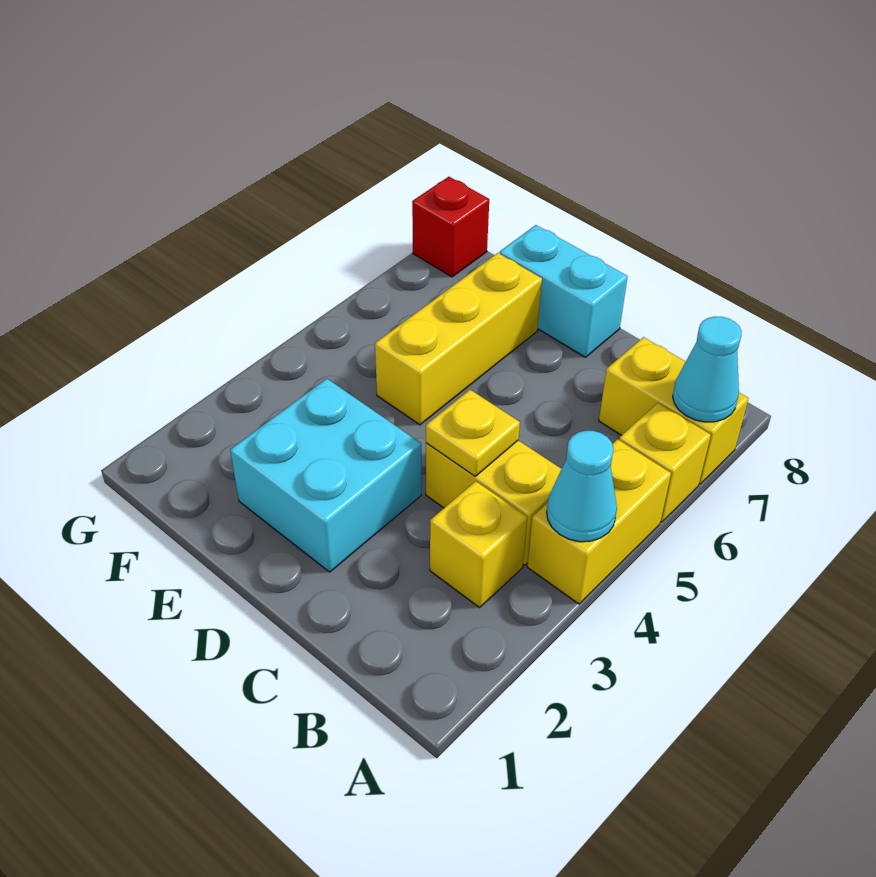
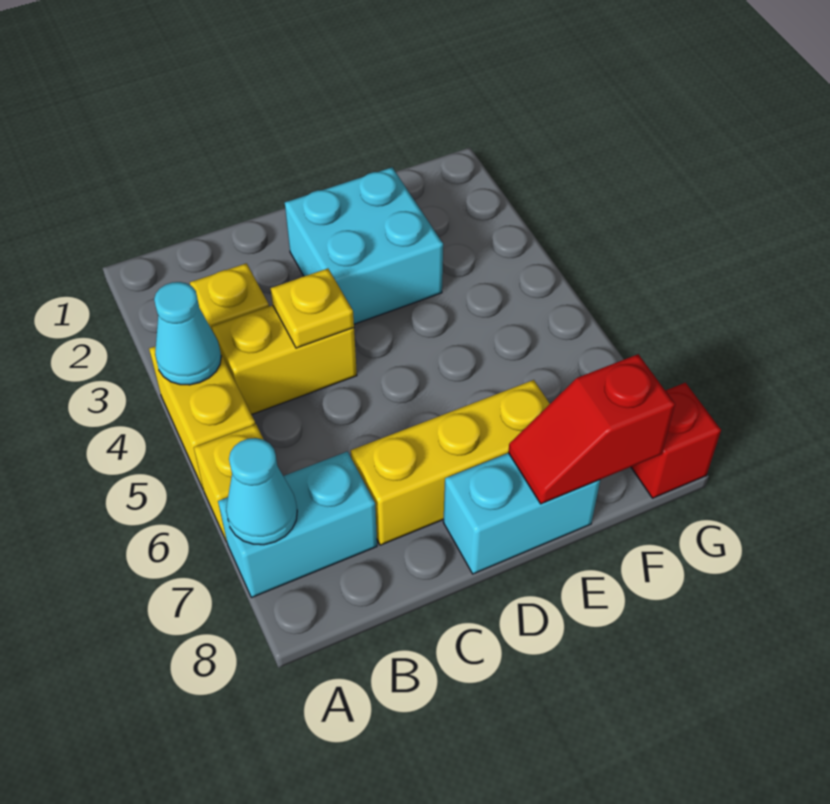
yellow 1x2 brick [599,337,749,484] -> cyan 1x2 brick [218,452,377,598]
yellow 1x3 brick [375,253,542,425] -> yellow 1x3 brick turned to [351,380,550,545]
none -> red 1x2 slope [508,354,675,504]

